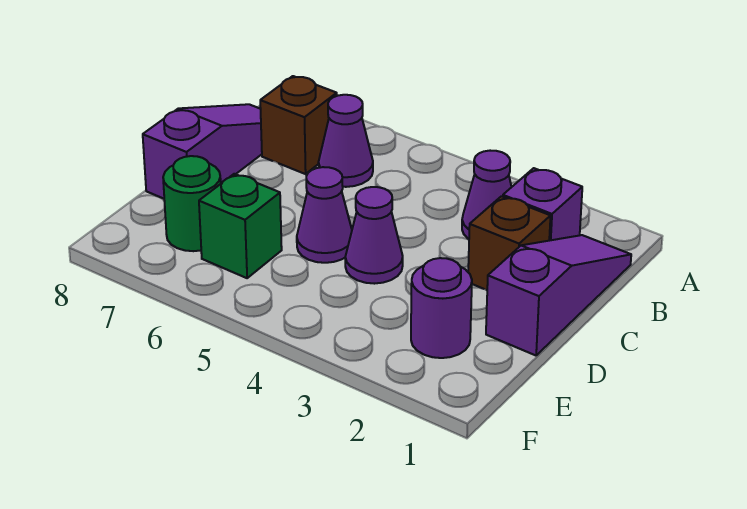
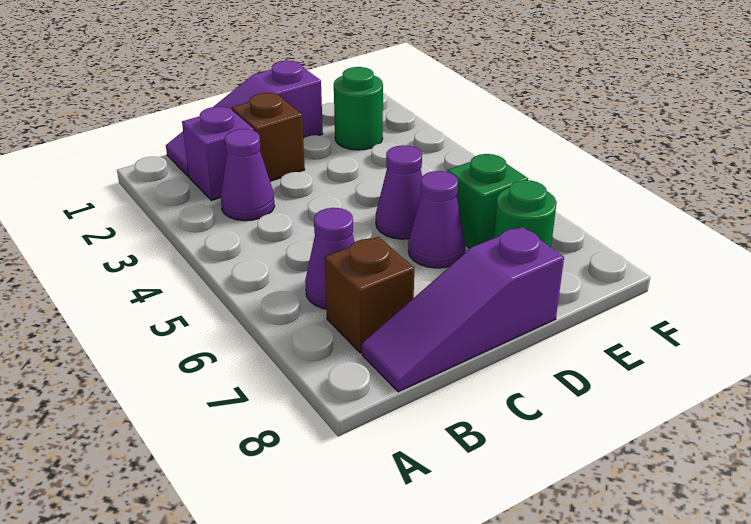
purple 1x1 cone [345,187,403,284] -> purple 1x1 cone moved to [408,171,465,268]
purple 1x1 round brick [411,258,472,358] -> green 1x1 round brick [334,67,383,150]

